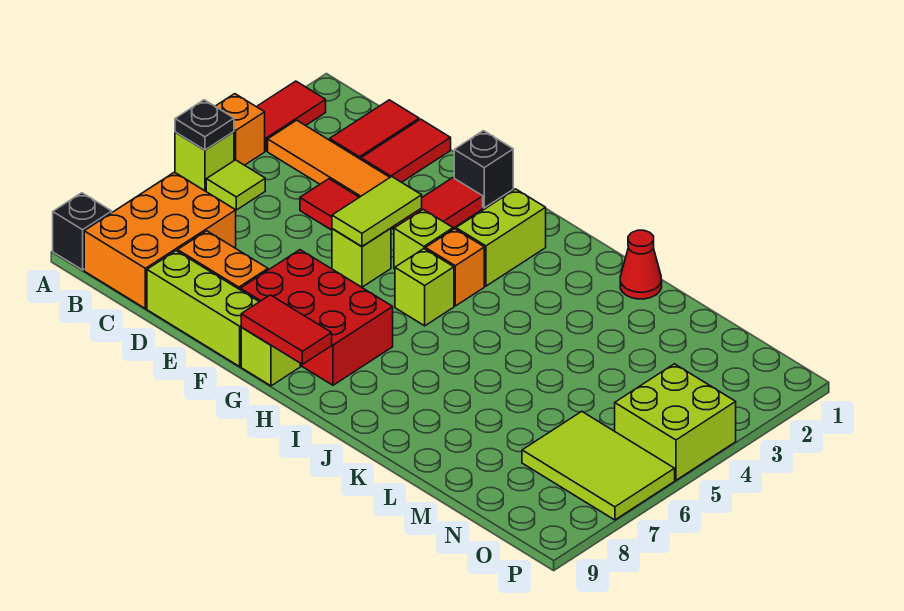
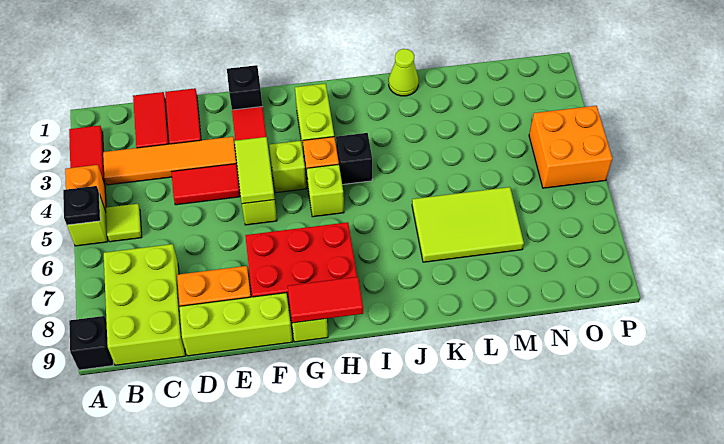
orange 2x3 brick [84,172,236,309] -> lime 2x3 brick [104,244,185,365]
none -> black 1x1 brick [336,133,372,184]
red 1x1 cone [620,230,662,299] -> lime 1x1 cone [389,49,419,96]
lime 2x3 tile [522,411,675,520] -> lime 2x3 tile moved to [412,187,524,262]
lime 2x2 brick [615,364,736,480] -> orange 2x2 brick [529,106,613,188]

